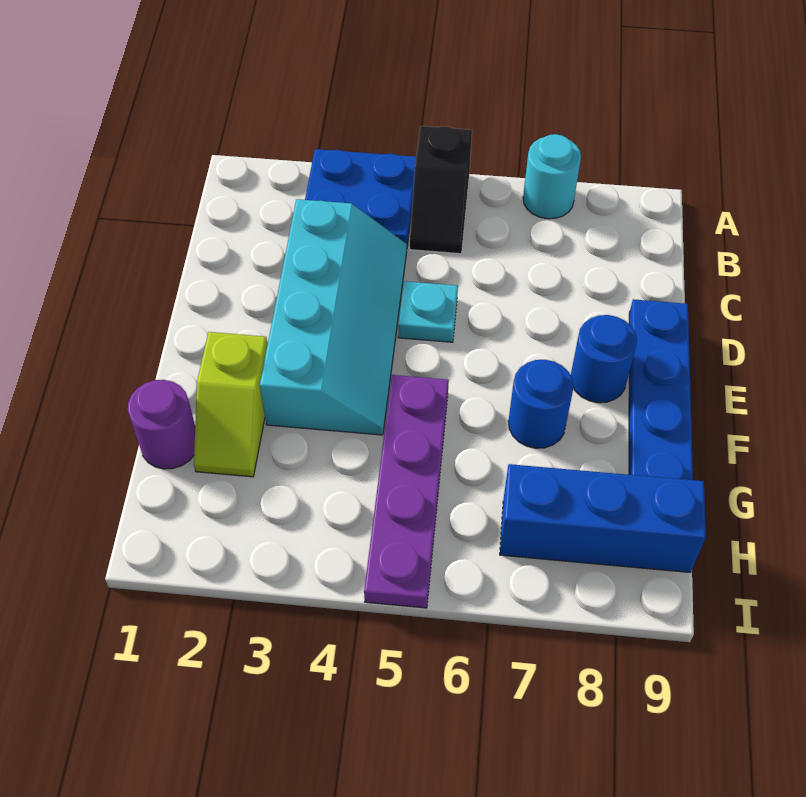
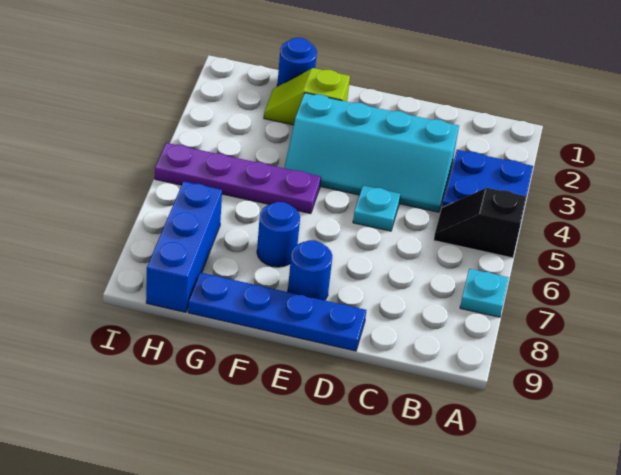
cyan 1x1 round brick [523,134,581,219] -> cyan 1x1 plate [460,269,509,317]
purple 1x1 round brick [128,380,195,469] -> blue 1x1 round brick [277,38,317,87]

